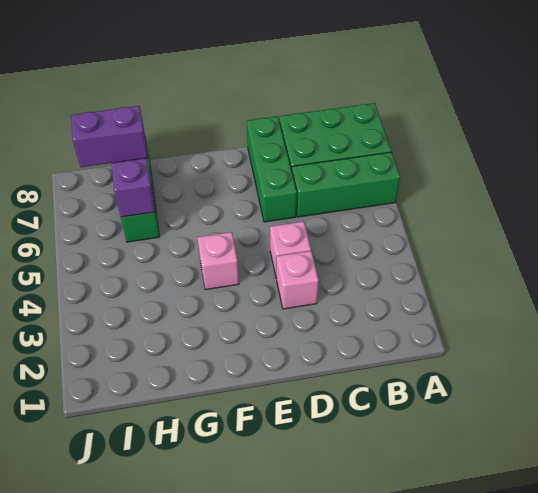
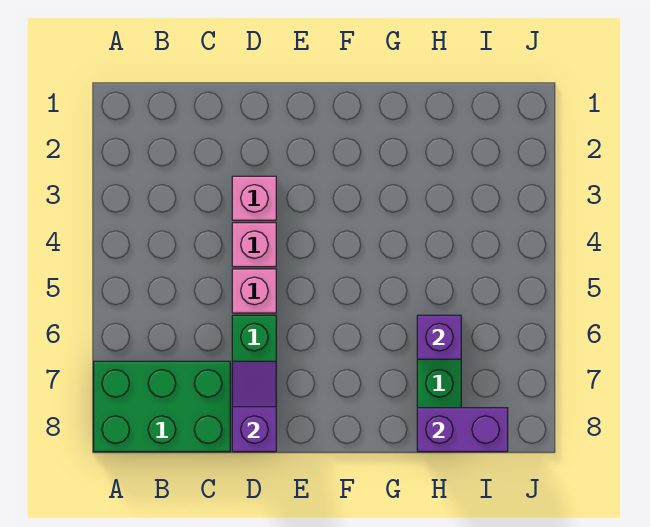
green 1x3 brick [292,152,400,217] -> none
none -> purple 1x2 slope [232,361,276,452]
pink 1x1 brick [197,232,239,290] -> pink 1x1 brick moved to [232,269,276,313]

